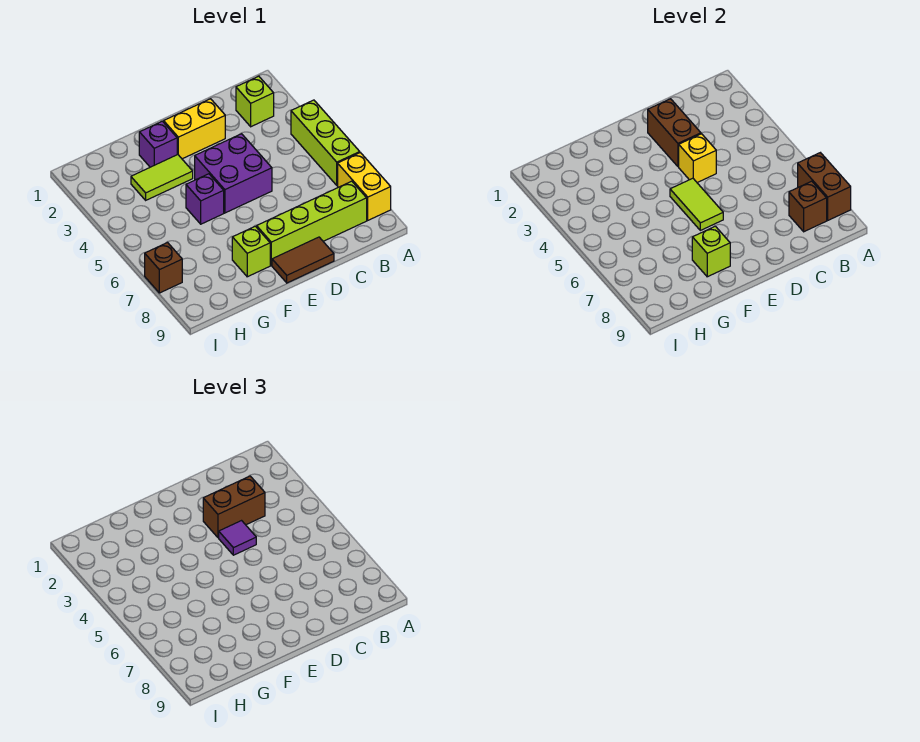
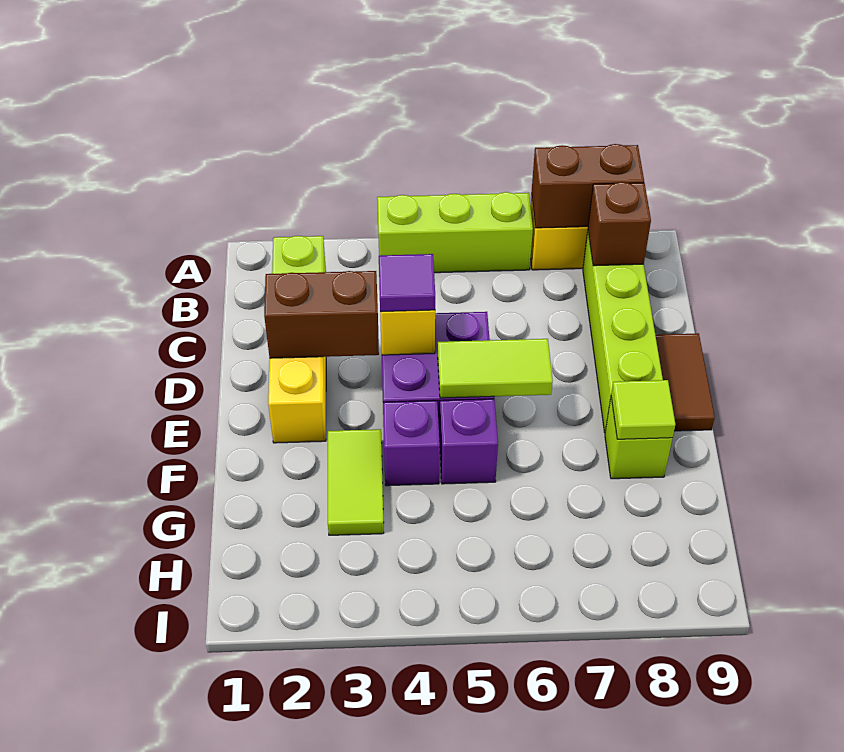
brown 1x2 brick [203,476,265,538] -> none
purple 1x1 brick [139,121,177,167] -> purple 1x1 brick moved to [383,401,440,486]
lime 1x1 brick [692,226,730,277] -> lime 1x1 tile [611,380,675,439]
brown 1x1 brick [145,243,182,293] -> none

